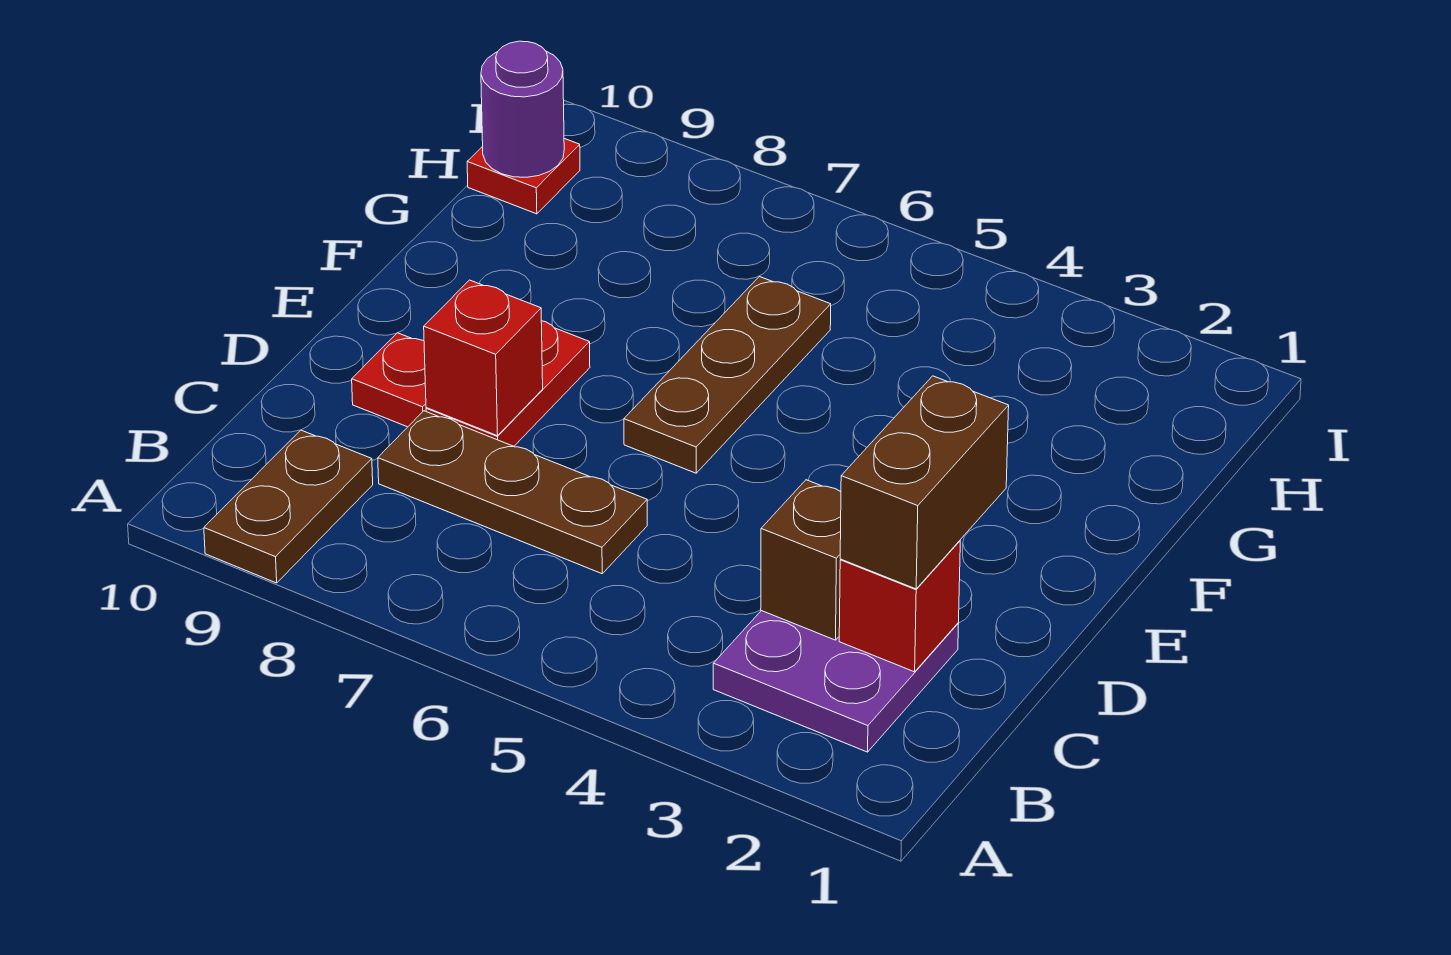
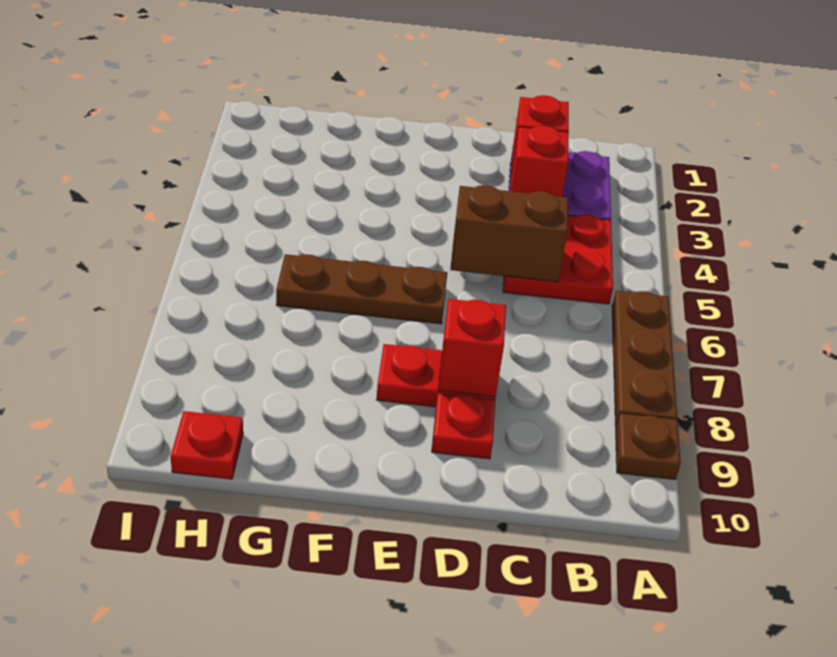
brown 1x2 plate [204,430,373,583] -> brown 1x1 plate [616,413,681,480]
none -> red 2x2 plate [503,214,613,304]
brown 1x2 brick [840,376,1009,589] -> brown 1x2 brick moved to [450,185,568,282]
brown 1x1 brick [761,480,841,640] -> red 1x1 brick [510,126,569,197]
brown 1x3 plate [378,411,647,574] -> brown 1x3 plate moved to [612,291,677,427]
purple 1x1 round brick [481,41,564,177] -> none

